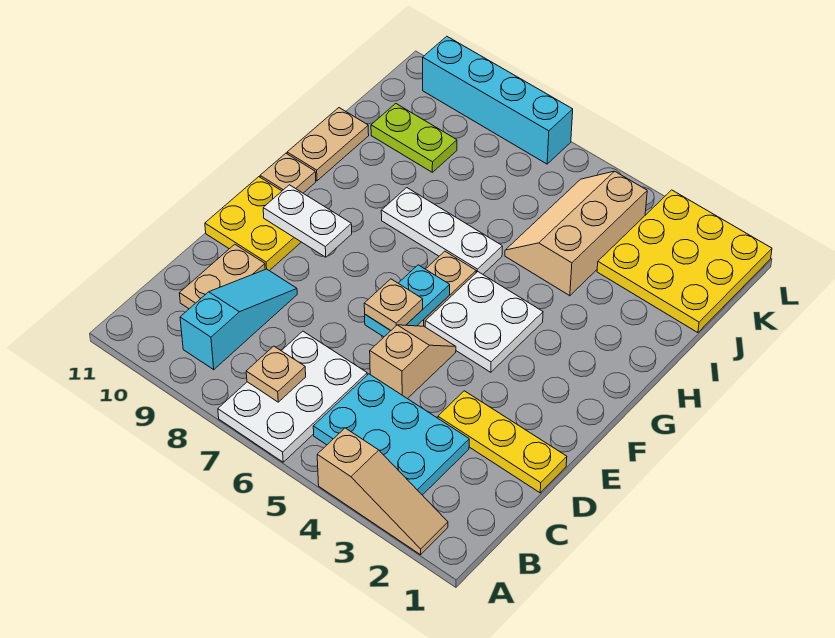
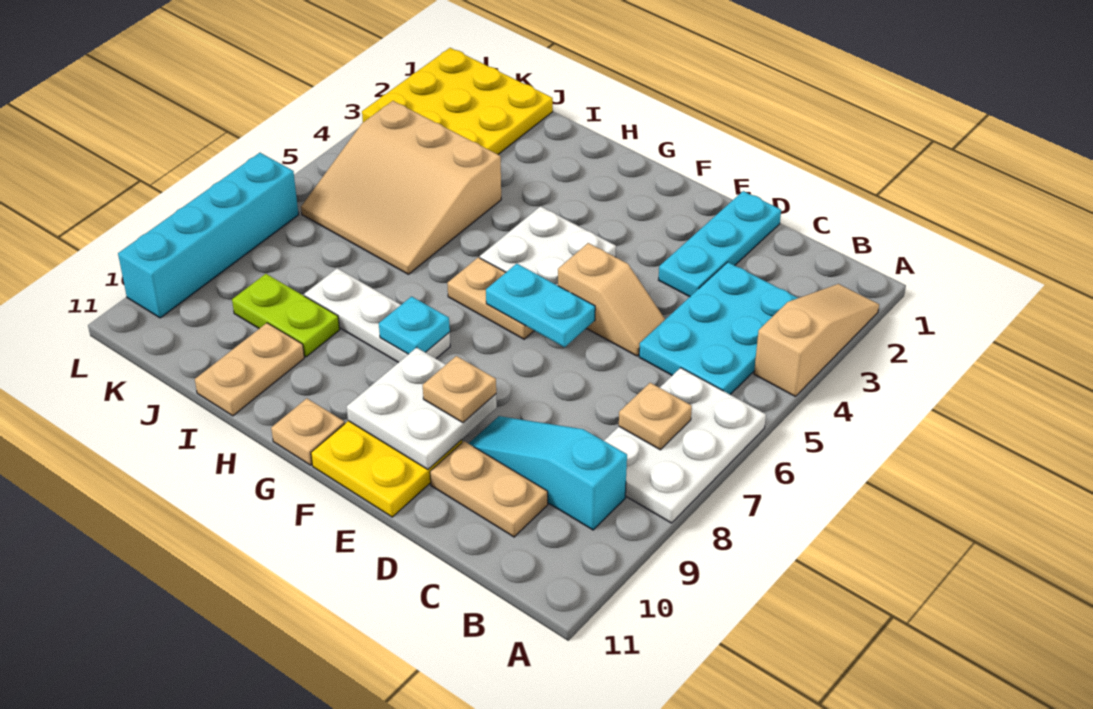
white 2x3 plate [218,331,367,462] -> white 2x3 plate turned to [604,368,766,523]
yellow 1x3 plate [438,391,567,493] -> cyan 1x3 plate [659,191,781,297]
tan 1x2 slope [370,325,456,399] -> tan 1x2 slope turned to [558,243,665,356]
tan 1x1 plate [364,279,423,331] -> tan 1x1 plate moved to [423,356,496,423]
white 1x2 plate [263,185,352,257] -> white 2x2 plate [347,347,497,469]
none -> cyan 1x1 plate [379,296,450,354]
white 1x3 plate [381,188,502,274] -> white 1x3 plate turned to [304,268,450,363]
tan 1x2 plate [287,108,369,181] -> tan 1x2 plate turned to [195,323,304,416]
tan 2x3 slope [505,171,647,296] -> tan 3x3 slope [301,101,501,274]
lime 1x2 plate [371,104,457,172] -> lime 1x2 plate turned to [232,274,340,357]

